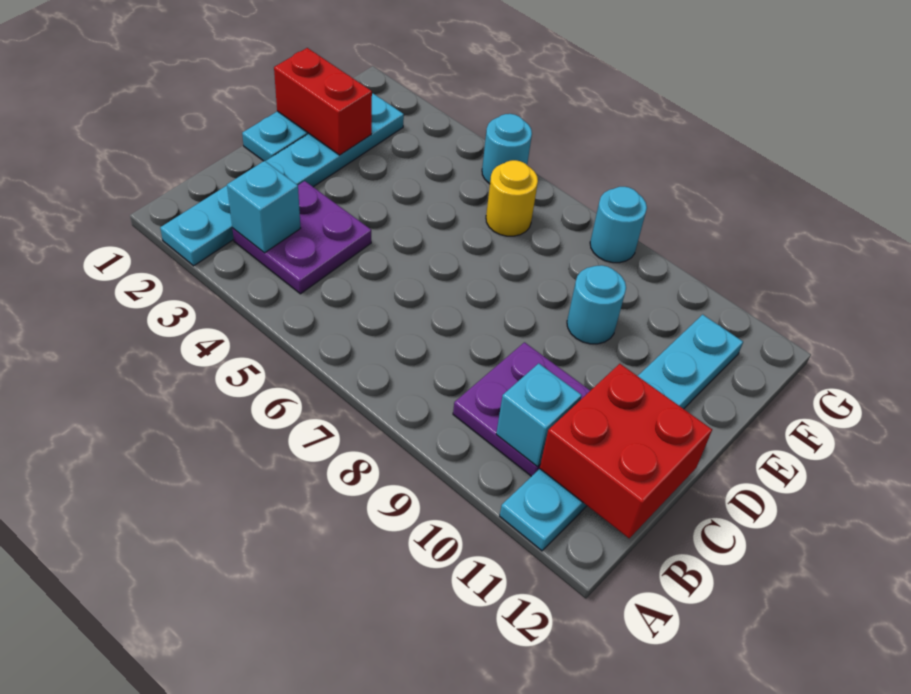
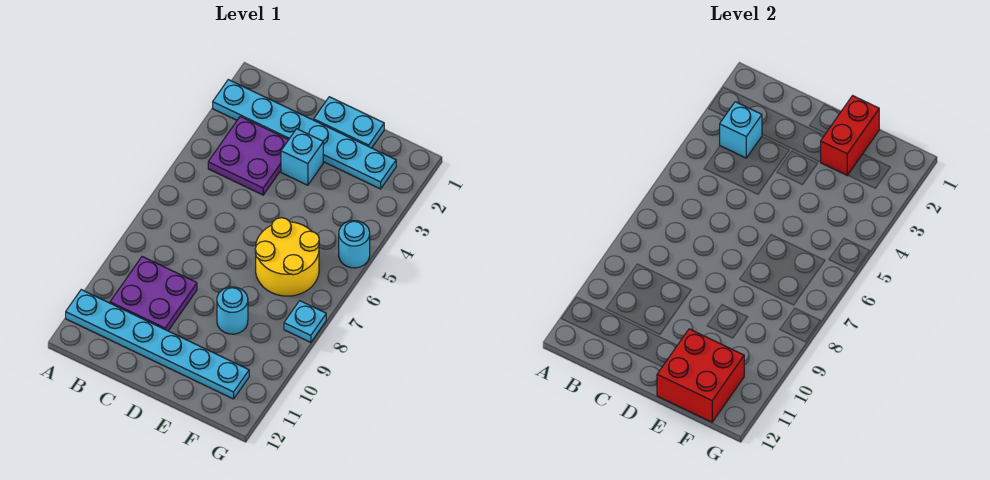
cyan 1x1 brick [496,363,582,467] -> cyan 1x1 brick moved to [281,129,323,185]
red 2x2 brick [540,364,712,538] -> red 2x2 brick moved to [657,329,744,422]
yellow 1x1 round brick [486,160,538,236] -> yellow 2x2 round brick [255,218,319,296]
cyan 1x1 round brick [590,187,647,263] -> cyan 1x1 plate [284,301,326,343]

